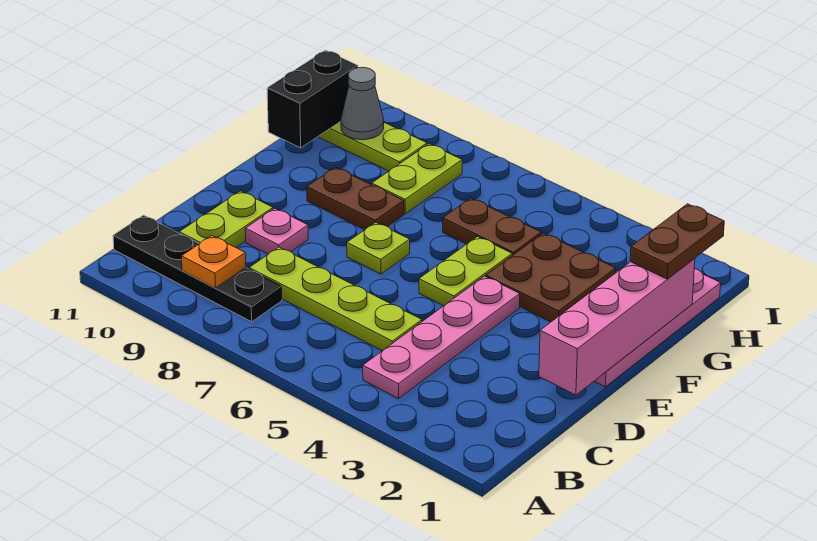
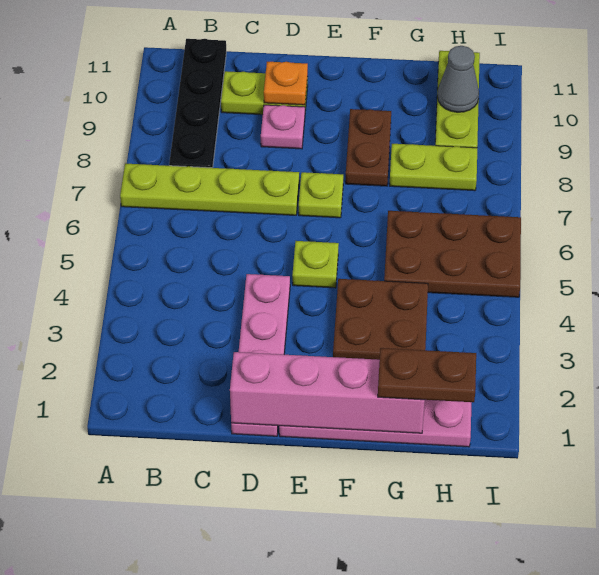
pink 1x4 plate [363,276,520,399] -> pink 1x4 plate turned to [231,274,290,436]
orange 1x1 plate [181,236,246,288] -> orange 1x1 plate moved to [264,62,308,105]
lime 1x4 plate [249,247,422,351] -> lime 1x4 plate turned to [120,164,299,215]
lime 1x2 plate [419,237,512,306] -> lime 1x1 plate [292,241,339,288]
brown 1x2 plate [443,198,541,255] -> brown 2x3 plate [384,211,521,297]
black 1x2 brick [267,50,358,148] -> none

